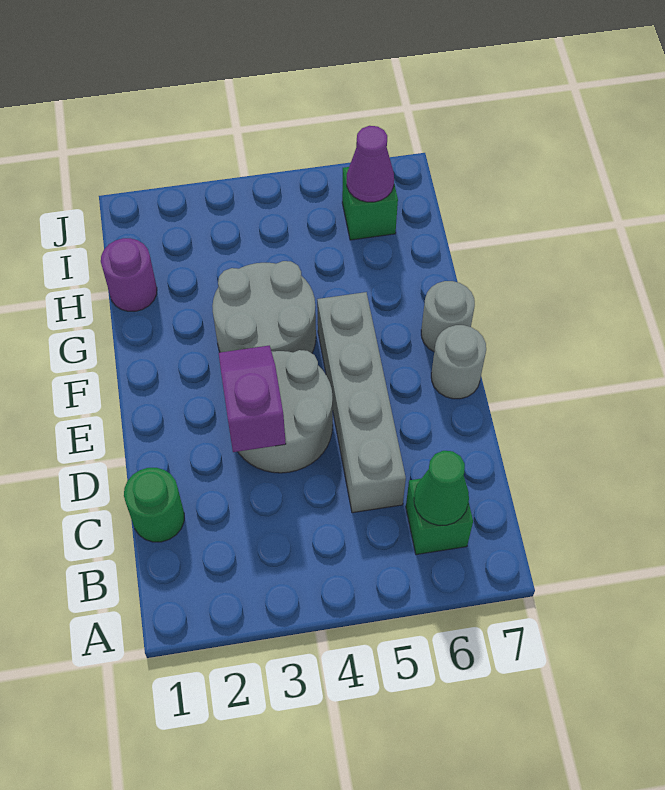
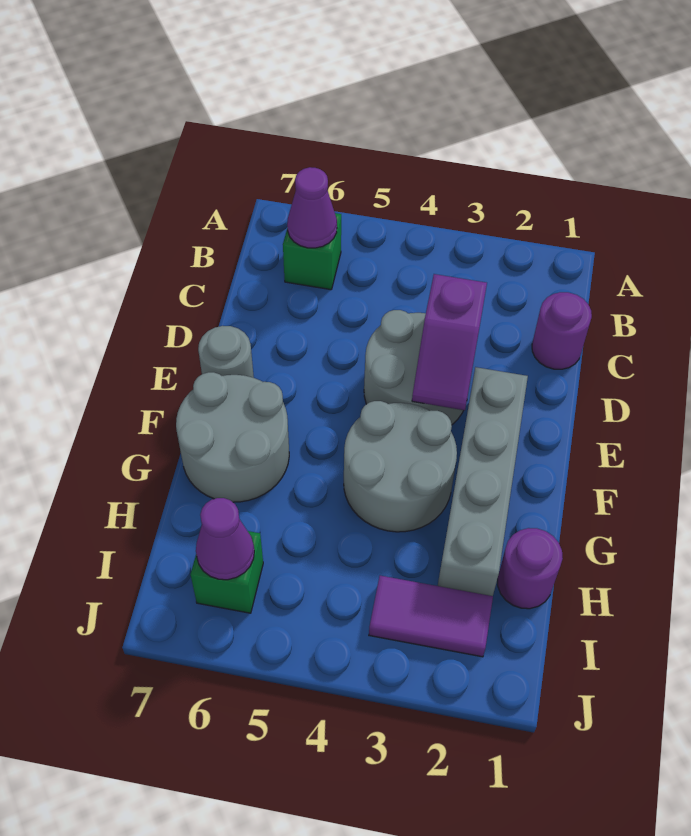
green 1x1 cone [414,451,469,525] -> purple 1x1 cone [287,167,337,248]
green 1x1 round brick [124,468,184,542] -> purple 1x1 round brick [532,292,592,369]
grey 1x4 brick [317,292,406,513] -> grey 1x4 brick moved to [438,367,528,596]
grey 1x1 round brick [421,281,475,351] -> grey 2x2 round brick [176,372,289,502]
none -> purple 1x2 tile [369,576,493,657]

